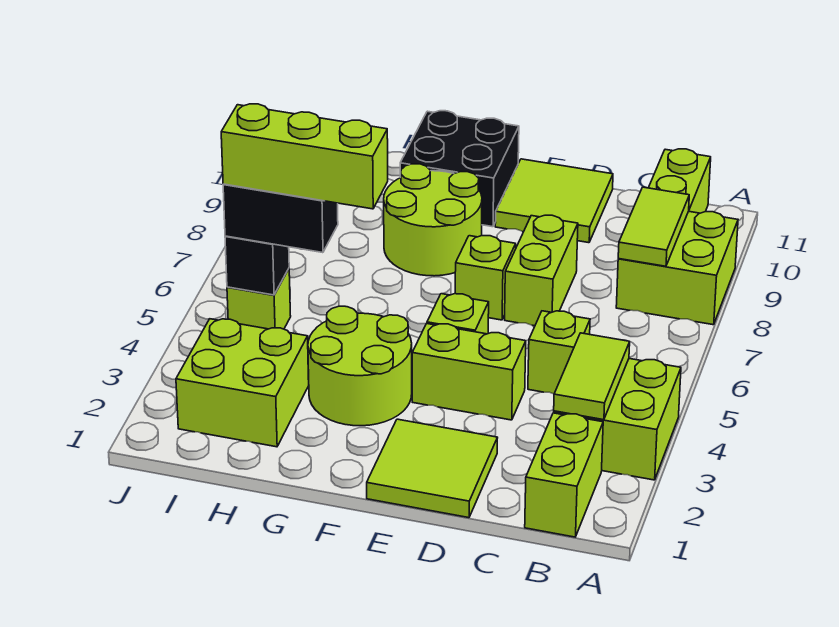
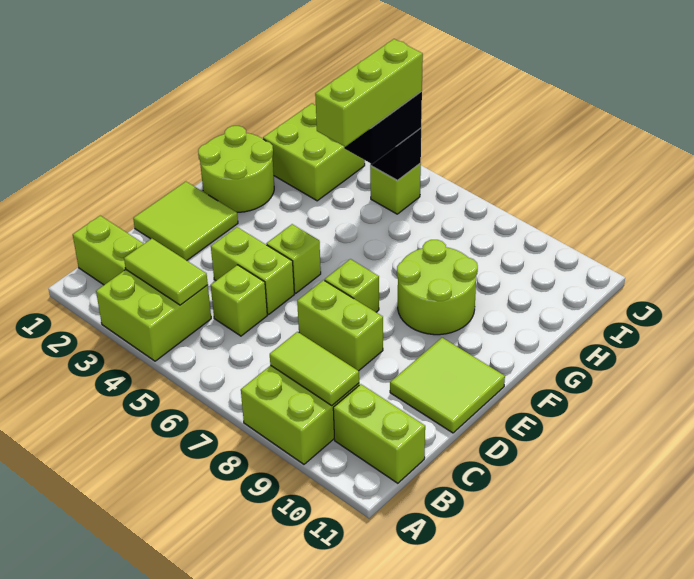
lime 1x2 brick [412,324,526,420] -> lime 1x2 brick turned to [211,227,294,314]
lime 2x2 round brick [308,306,412,426] -> lime 2x2 round brick moved to [198,126,274,212]
black 2x2 brick [400,111,519,227] -> none

